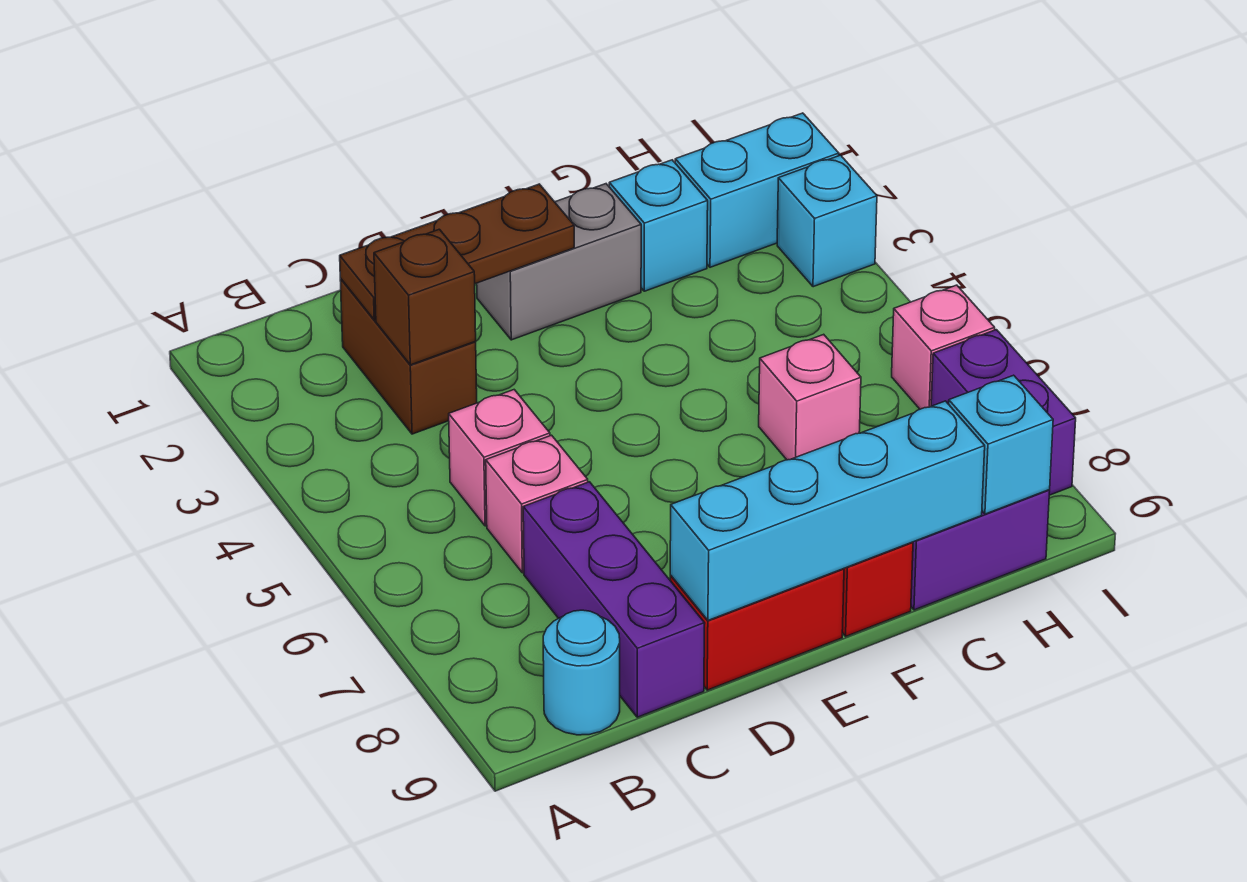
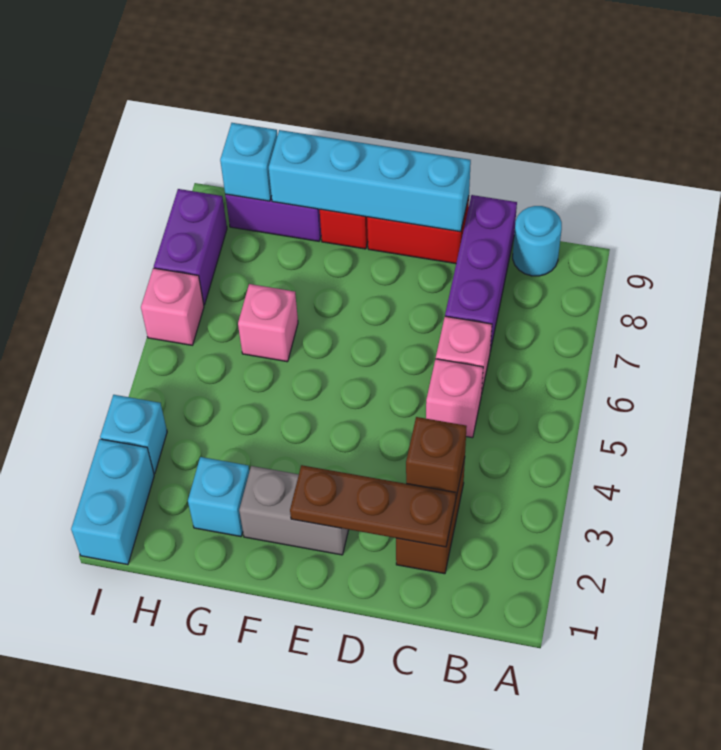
cyan 1x2 brick [675,113,839,267] -> cyan 1x2 brick turned to [71,439,154,565]

